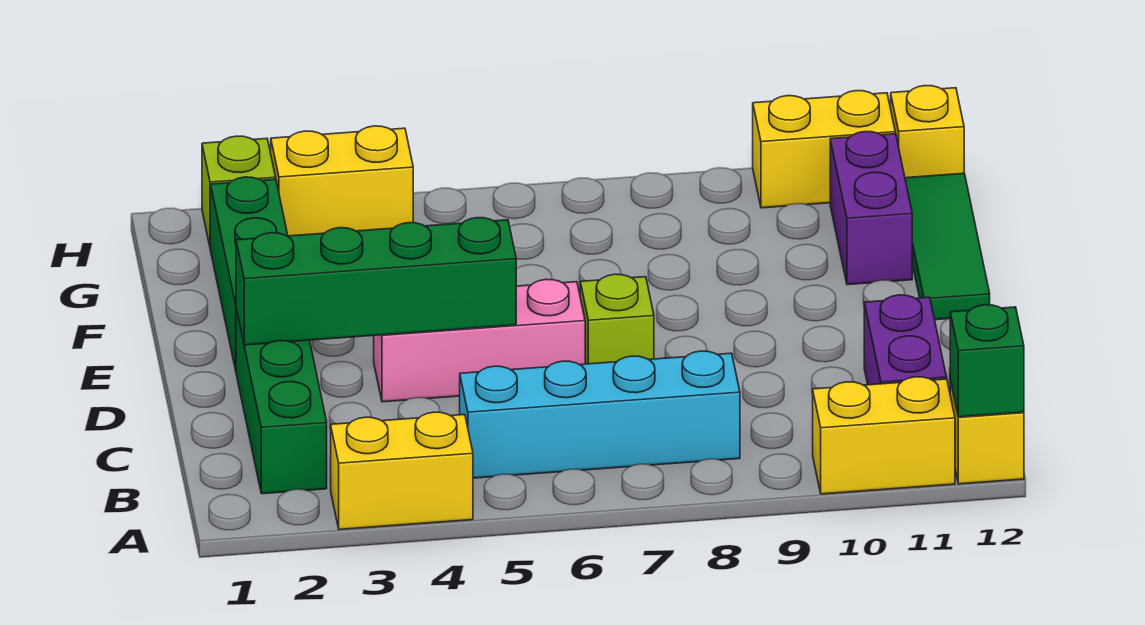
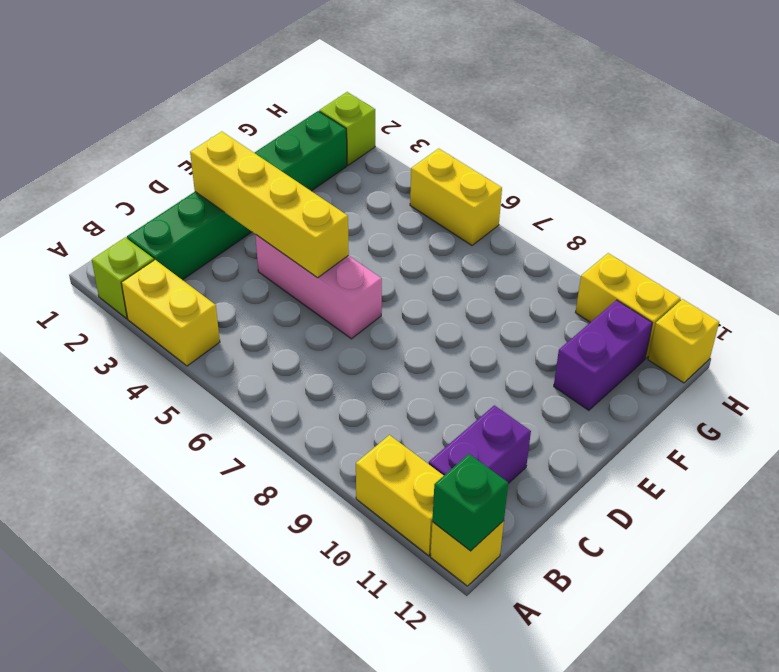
cyan 1x4 brick [460,351,740,478] -> none
green 1x4 brick [236,218,516,345] -> yellow 1x4 brick [190,132,349,278]
lime 1x1 brick [580,274,654,364] -> lime 1x1 brick moved to [92,237,154,318]
green 1x3 tile [905,173,990,320] -> none
yellow 1x2 brick [271,126,413,236] -> yellow 1x2 brick moved to [410,149,502,245]

